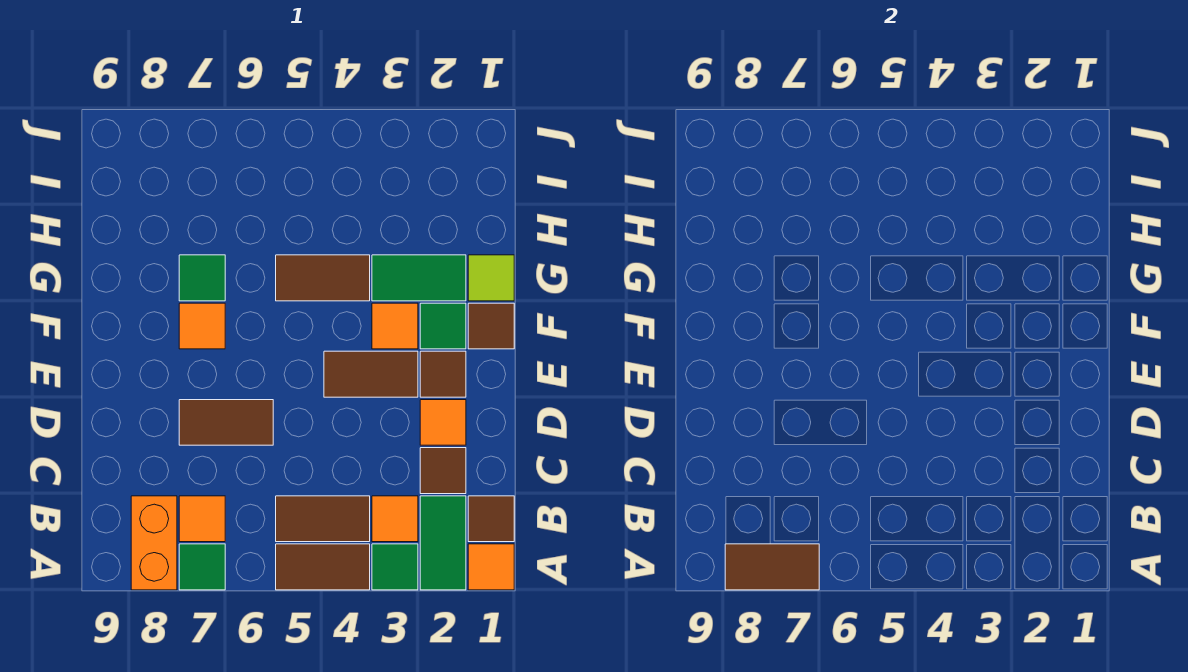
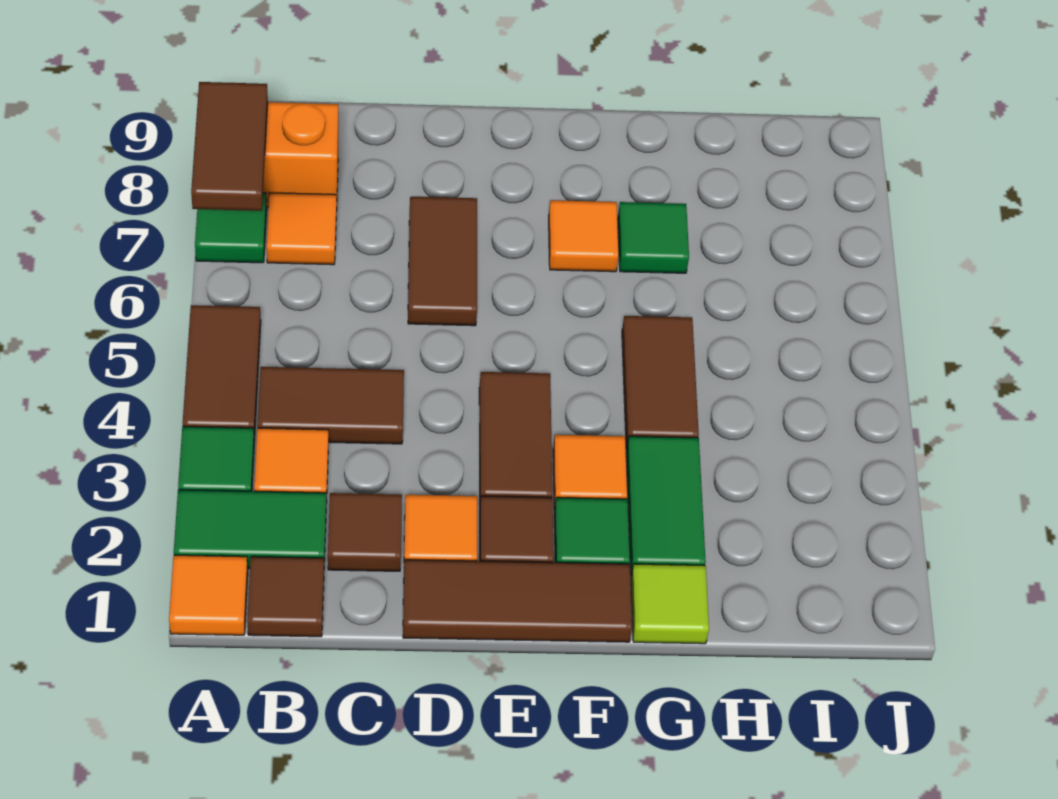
brown 1x2 tile [276,496,370,542] -> brown 1x2 tile turned to [257,367,404,444]
brown 1x1 tile [468,303,514,349] -> brown 1x3 tile [403,560,632,642]

